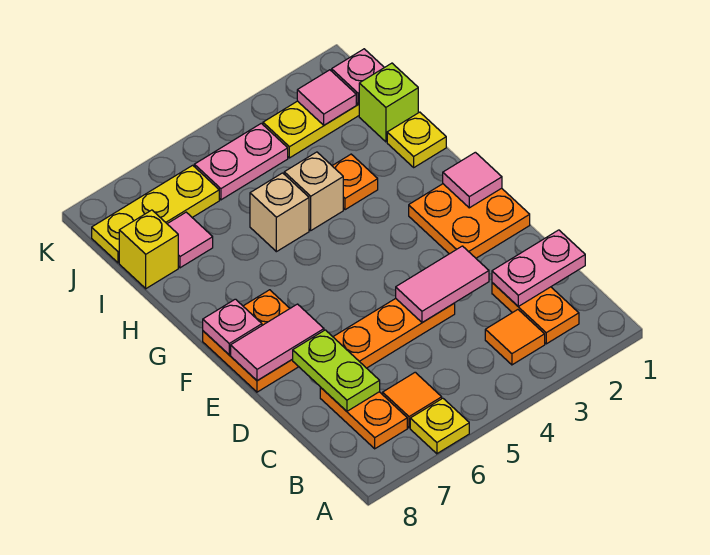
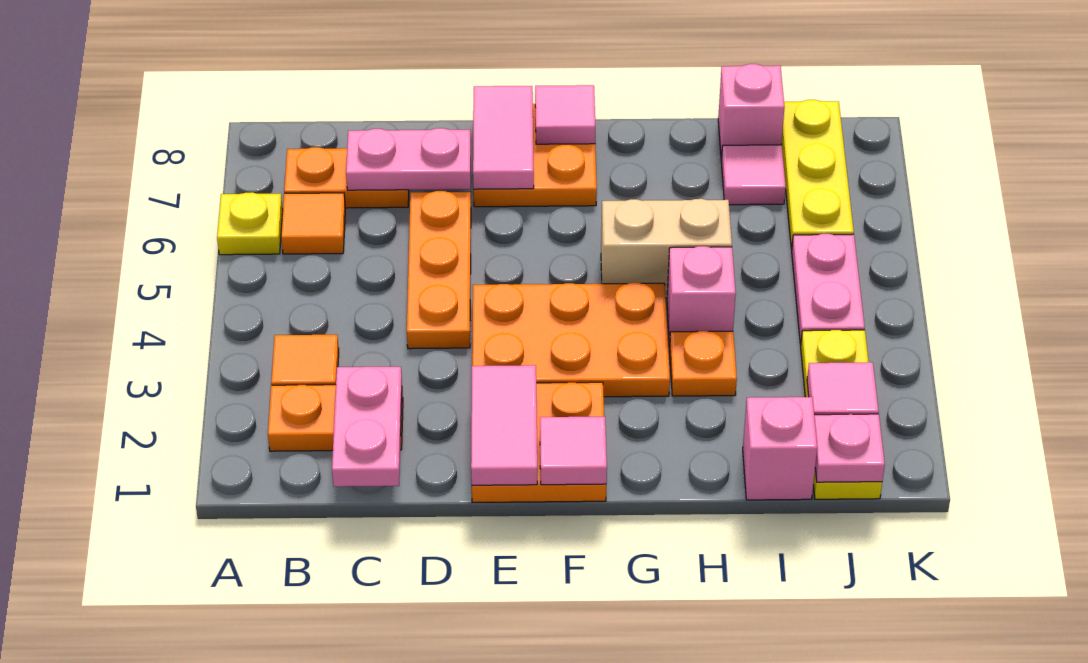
lime 1x2 plate [293,330,380,411] -> pink 1x2 plate [346,128,471,190]
pink 1x2 tile [396,246,489,323] -> pink 1x2 tile moved to [471,365,537,485]
none -> orange 2x3 plate [472,283,670,397]
pink 1x1 plate [203,299,262,355] -> pink 1x1 tile [535,85,595,144]
yellow 1x1 plate [387,112,446,167] -> none
tan 1x1 brick [284,152,343,230] -> pink 1x1 brick [667,246,736,345]
tan 1x1 brick [250,173,309,252] -> tan 1x2 brick [601,199,732,298]
lime 1x1 brick [359,63,418,142] -> pink 1x1 brick [743,397,817,500]
yellow 1x1 brick [119,210,178,289] -> pink 1x1 brick [718,64,785,160]

